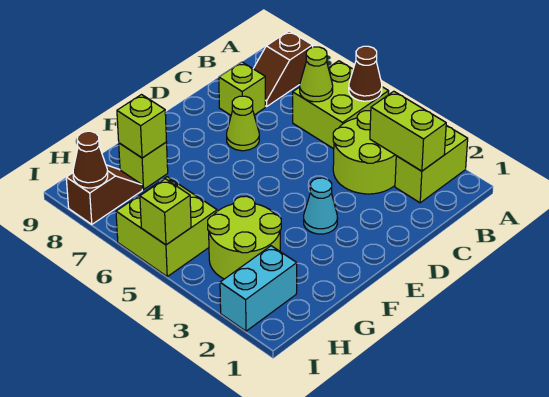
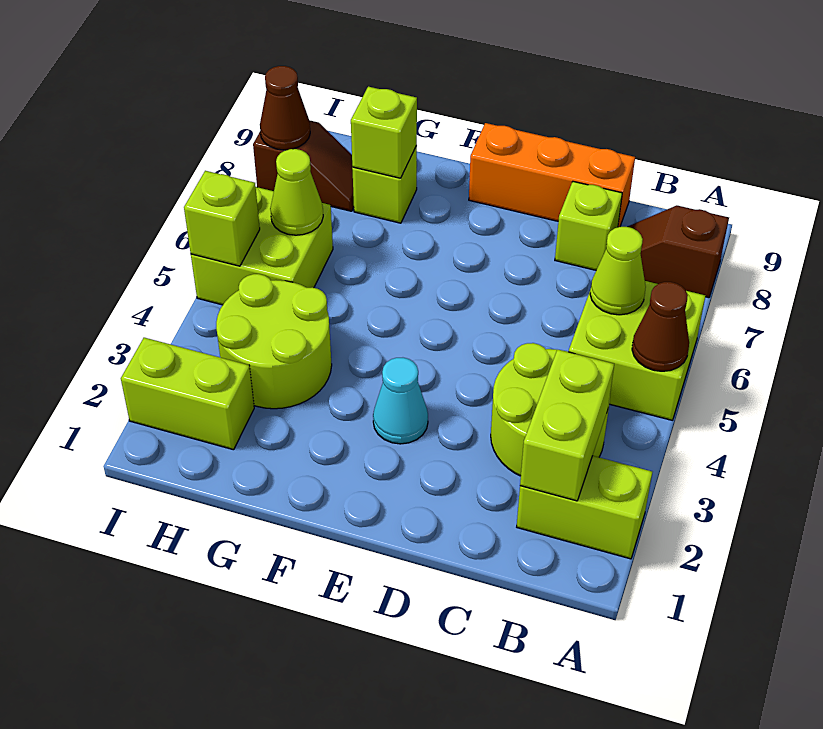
none -> orange 1x3 brick [469,123,635,227]
lime 1x1 cone [227,96,259,151] -> lime 1x1 cone moved to [270,149,323,235]
cyan 1x2 brick [220,246,297,331] -> lime 1x2 brick [121,338,254,450]

